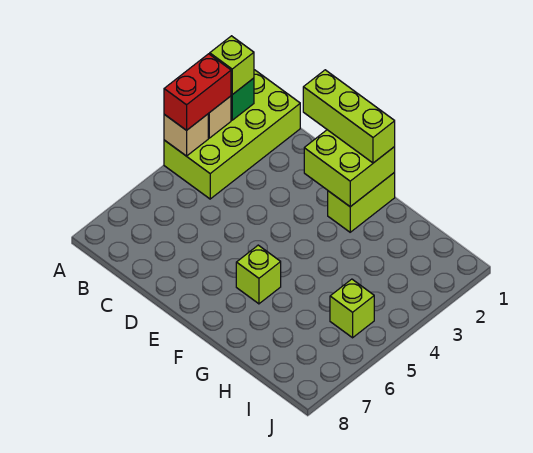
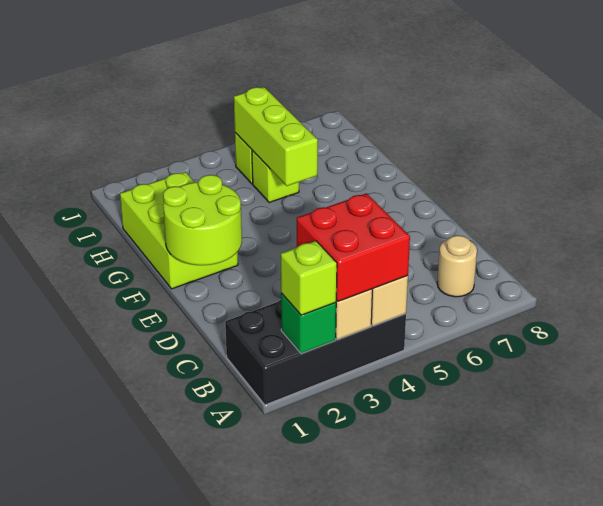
lime 2x4 brick [164,70,300,199] -> black 2x4 brick [225,300,406,405]
red 1x2 brick [164,54,231,130] -> red 2x2 brick [297,193,410,301]
none -> tan 1x1 round brick [437,235,477,297]
lime 1x3 brick [303,70,395,163] -> lime 1x3 brick moved to [234,87,318,186]
lime 2x2 brick [304,130,395,207] -> lime 2x2 round brick [163,175,242,265]
lime 1x2 brick [328,172,395,232] -> lime 2x3 brick [120,172,238,289]
lime 1x1 brick [236,245,281,304] -> lime 1x1 brick moved to [252,150,299,203]

